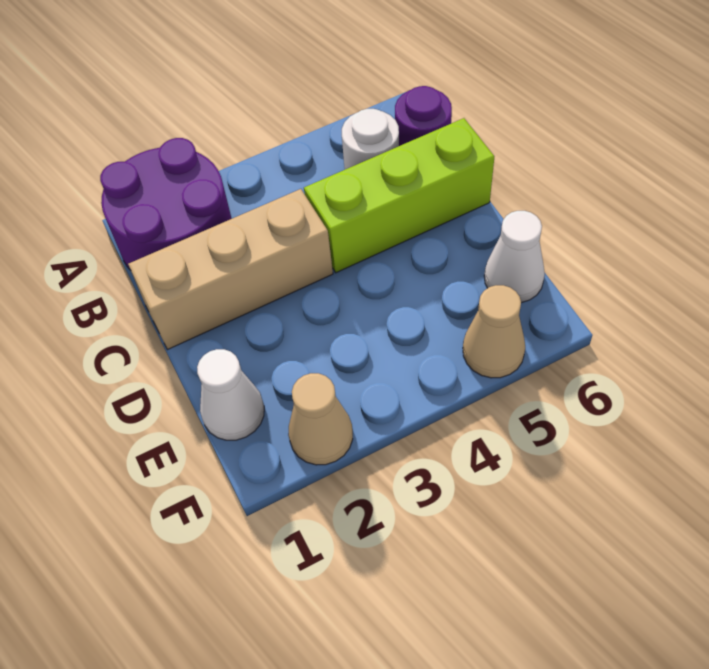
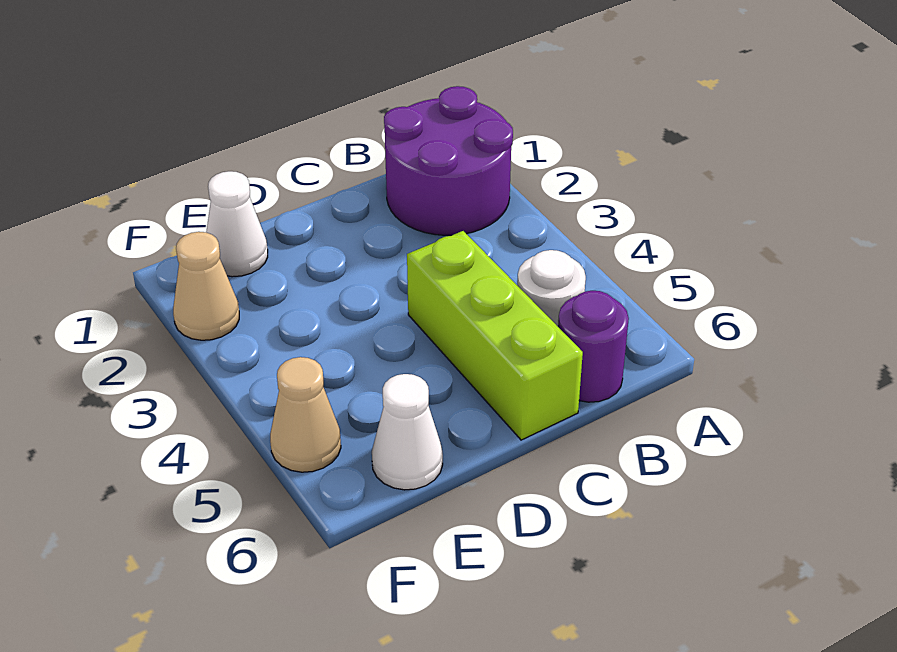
tan 1x3 brick [128,189,333,350] -> none

